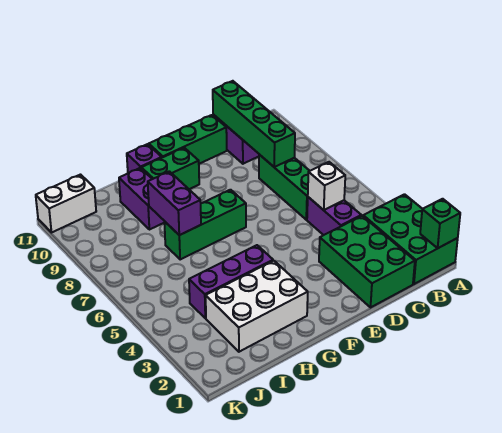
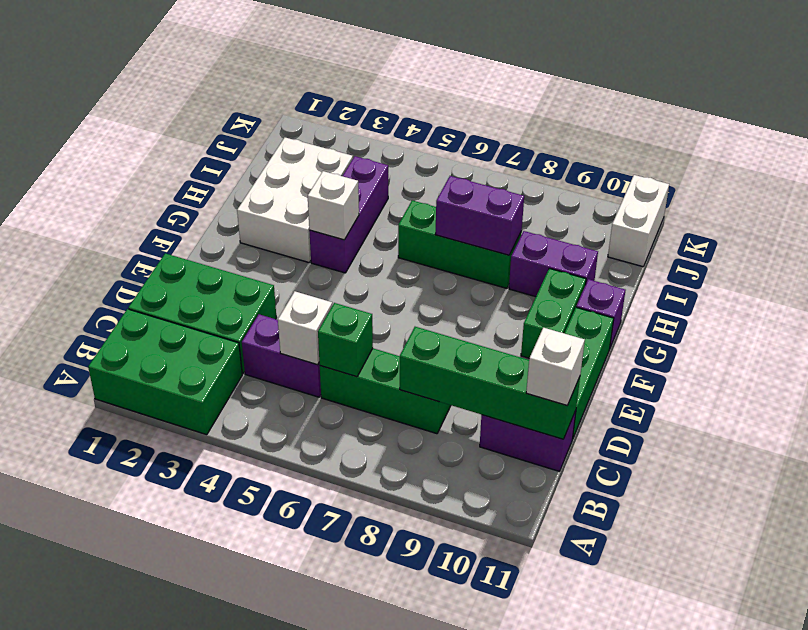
green 1x1 brick [420,199,460,248] -> green 1x1 brick moved to [318,303,373,377]
none -> white 1x1 brick [526,328,585,405]
green 1x3 brick [164,190,246,259] -> green 1x3 brick turned to [398,200,522,288]
none -> white 1x1 brick [308,171,359,240]

